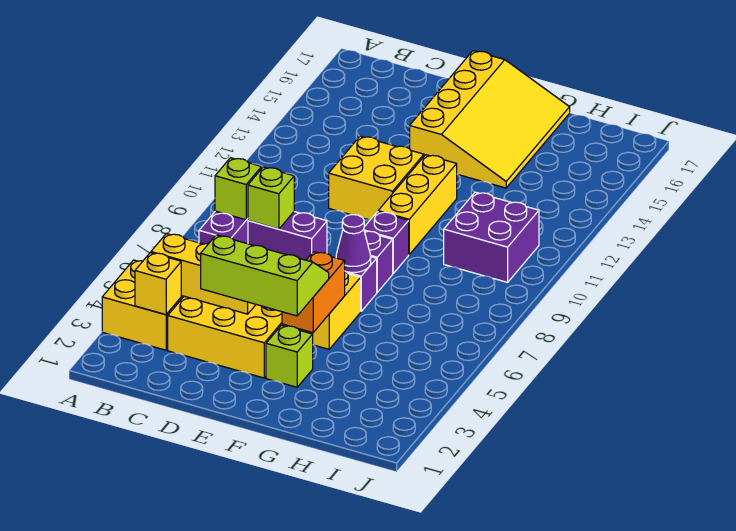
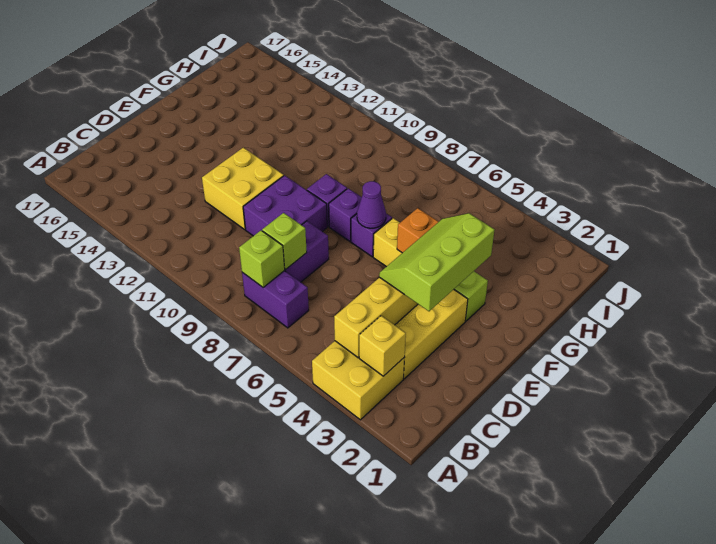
yellow 3x4 slope [410,51,570,188] -> none
yellow 1x3 brick [378,155,457,254] -> none
purple 2x2 brick [444,192,539,282] -> purple 2x2 brick moved to [243,175,327,236]

